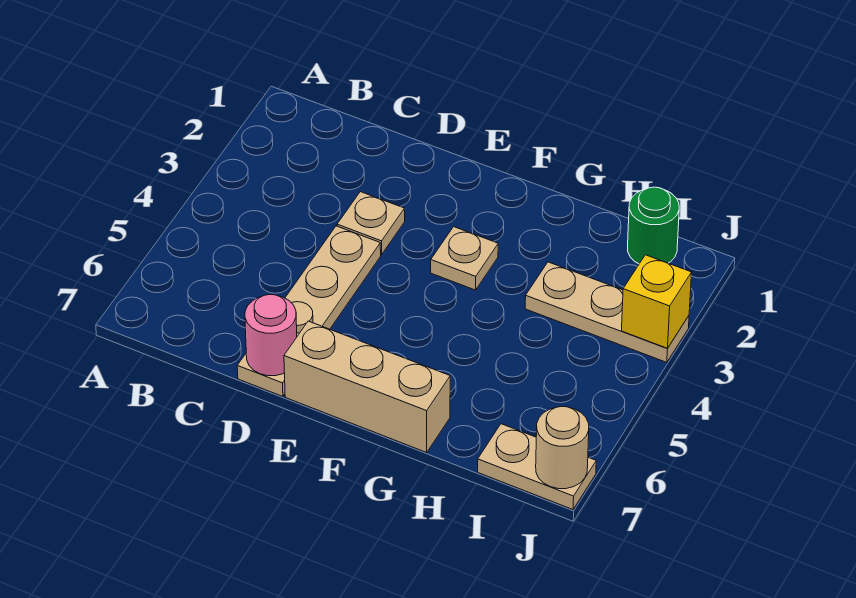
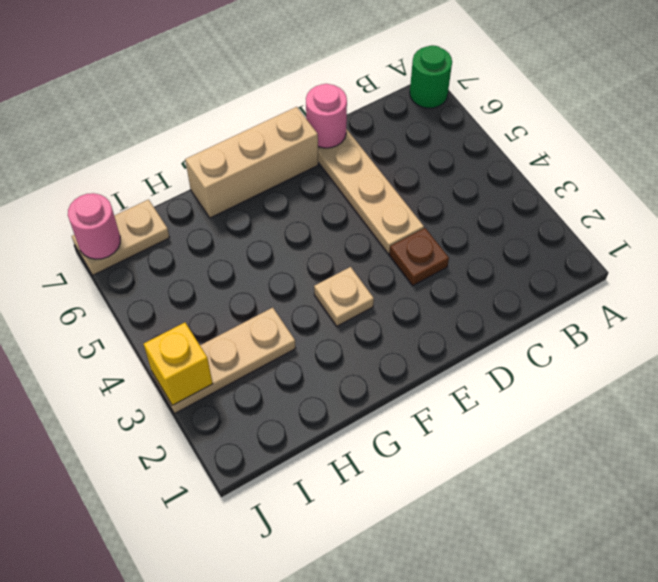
tan 1x1 plate [337,192,405,255] -> brown 1x1 plate [389,228,449,285]
green 1x1 round brick [628,187,679,264] -> green 1x1 round brick moved to [410,45,452,108]
tan 1x1 round brick [536,407,589,489] -> pink 1x1 round brick [68,193,120,259]

